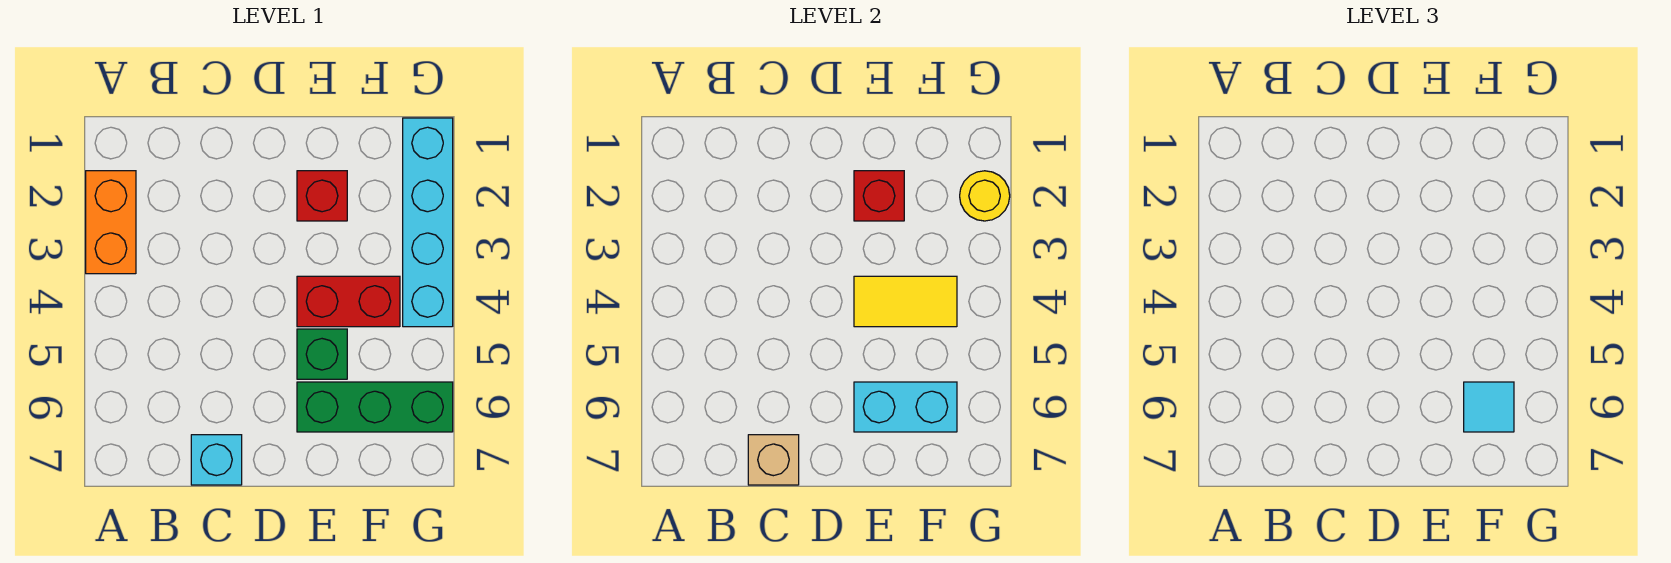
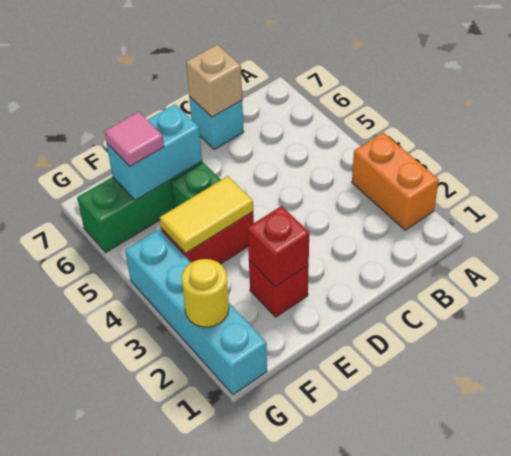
cyan 1x1 tile [1464,382,1514,432] -> pink 1x1 tile [104,112,164,166]

